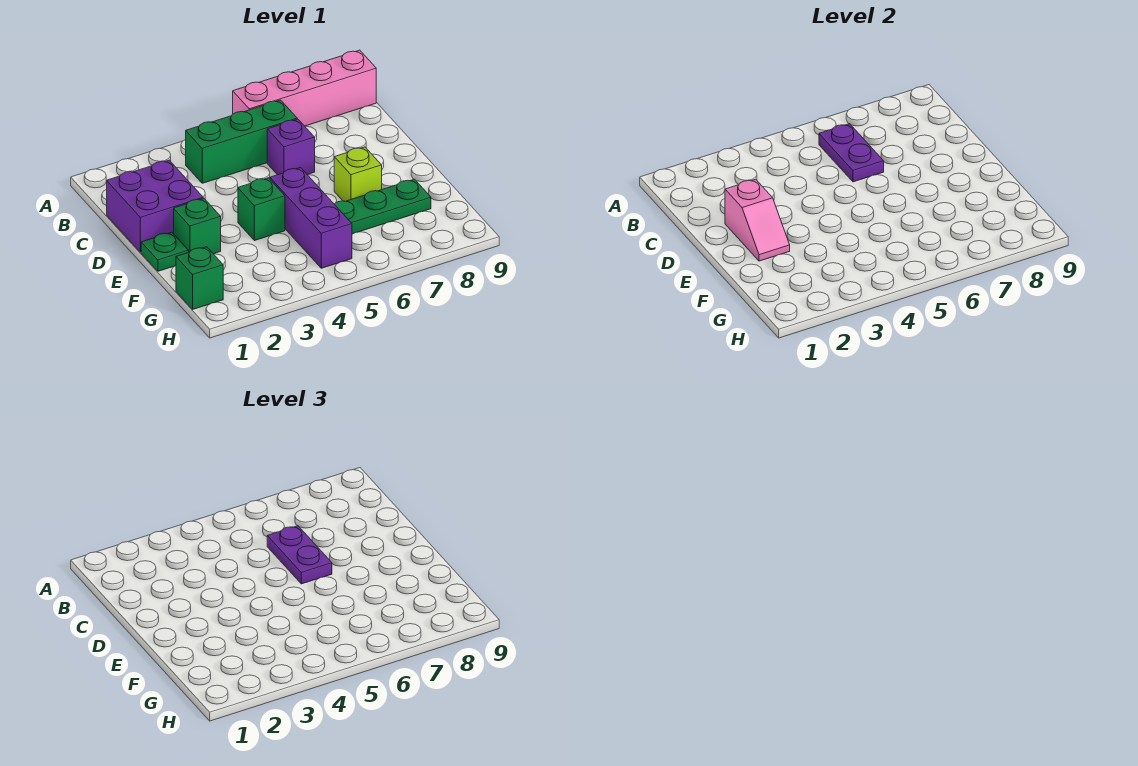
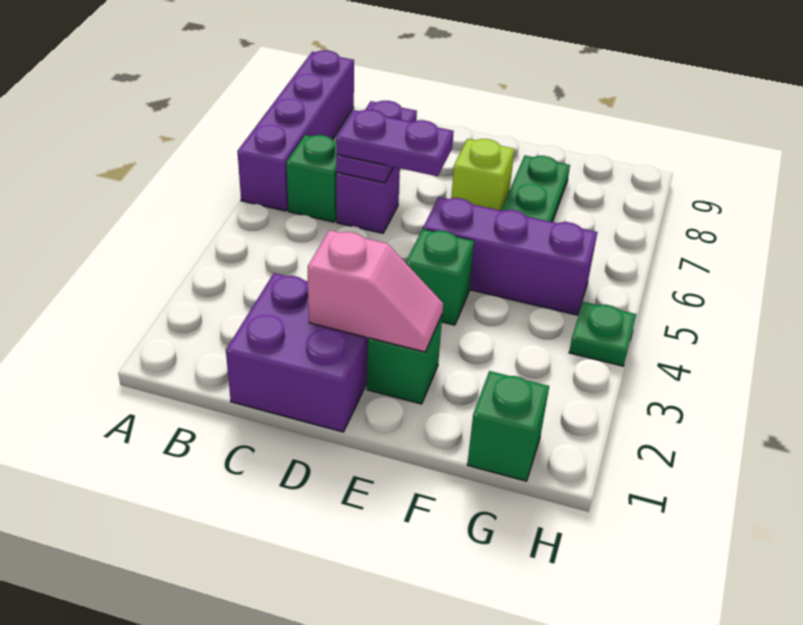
pink 1x4 brick [233,50,376,126] -> purple 1x4 brick [237,50,354,211]
green 1x3 brick [186,100,297,183] -> green 1x1 brick [286,135,337,222]
purple 1x2 plate [819,124,884,182] -> purple 1x2 plate turned to [336,101,417,183]
green 1x1 plate [141,232,189,271] -> green 1x1 plate moved to [569,302,636,366]

